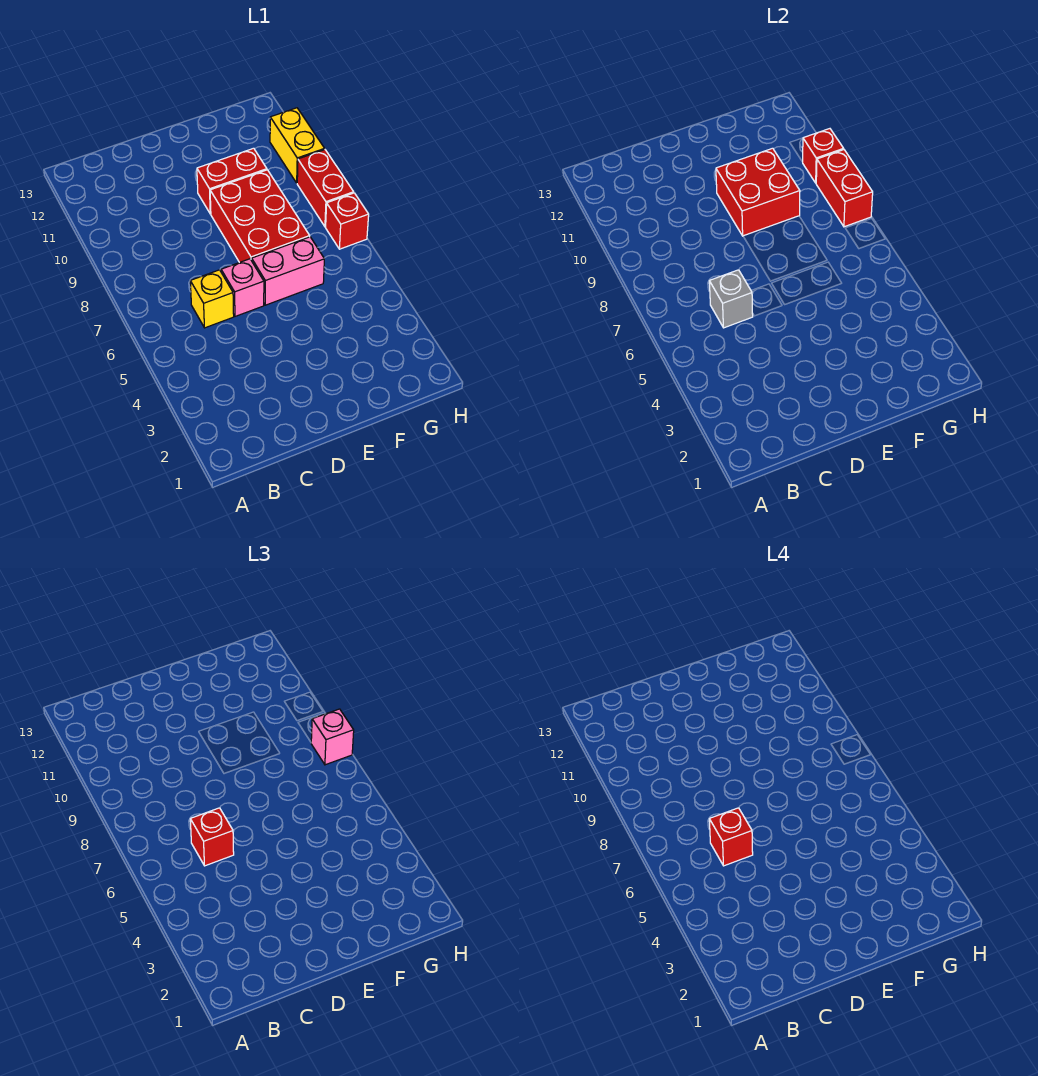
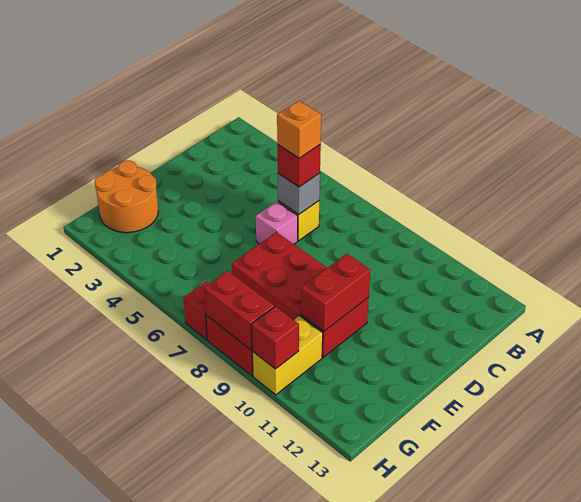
red 1x1 brick [709,808,753,866] -> orange 1x1 brick [277,101,321,158]
pink 1x2 brick [252,237,324,305] -> none
red 2x2 brick [716,148,800,236] -> red 1x2 brick [301,254,370,331]
none -> orange 2x2 round brick [95,161,158,233]
pink 1x1 brick [311,709,354,765] -> none
yellow 1x2 brick [270,108,325,183] -> yellow 1x2 brick turned to [252,316,323,395]

